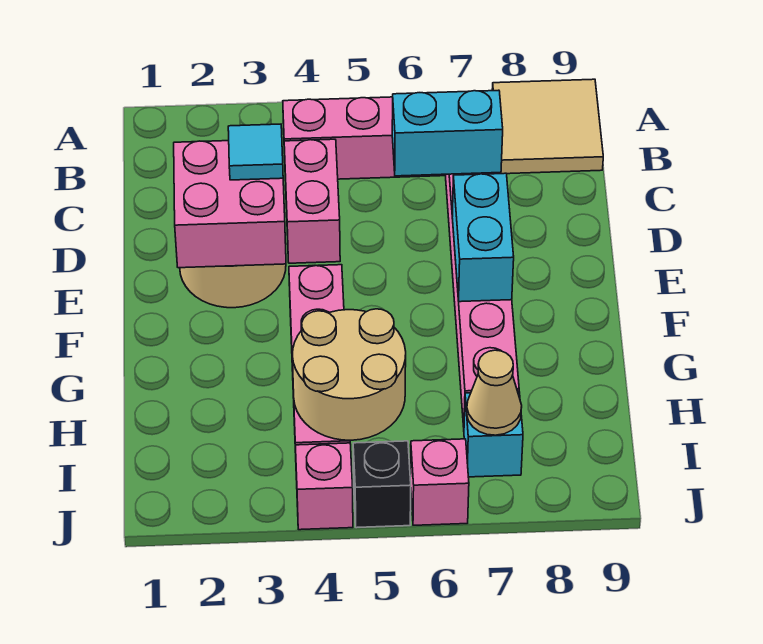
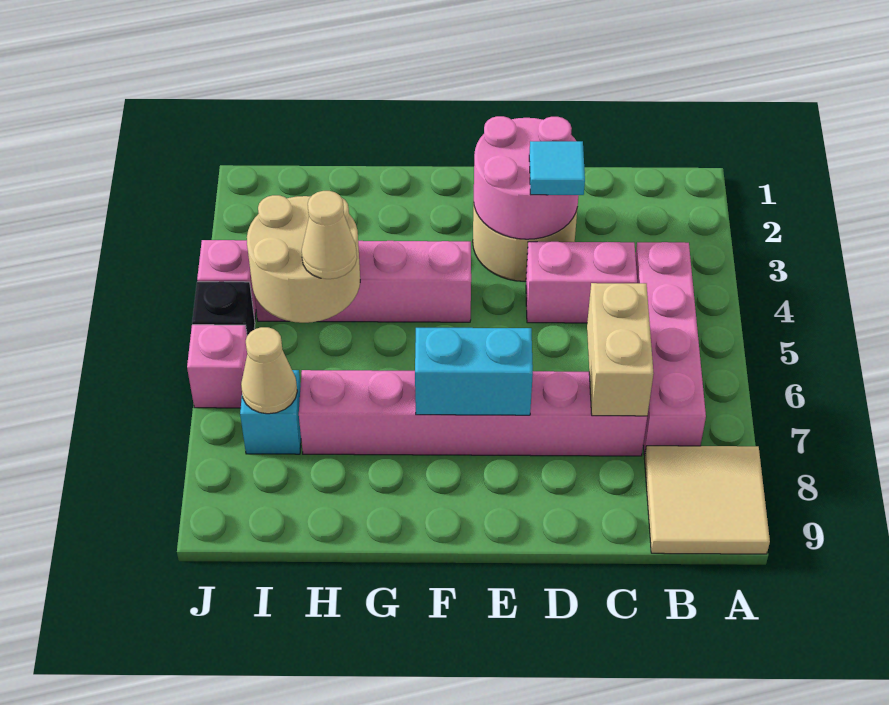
cyan 1x2 brick [392,90,503,176] -> tan 1x2 brick [587,283,654,416]
pink 2x2 brick [174,141,286,268] -> pink 2x2 round brick [474,116,578,239]
none -> tan 1x1 cone [302,191,357,279]

